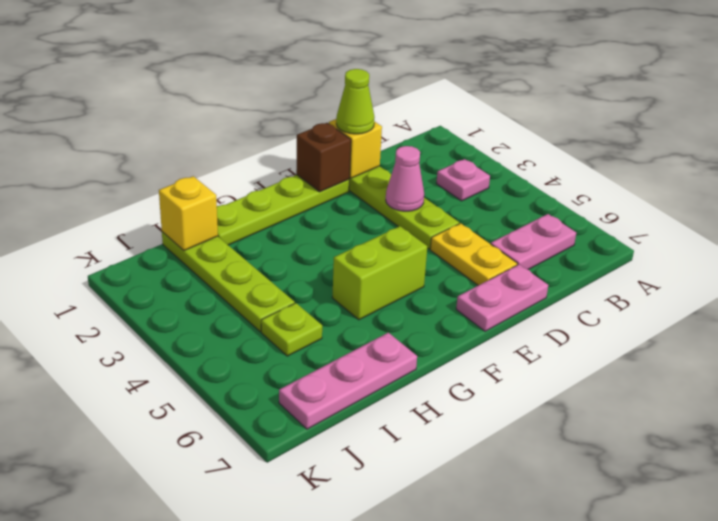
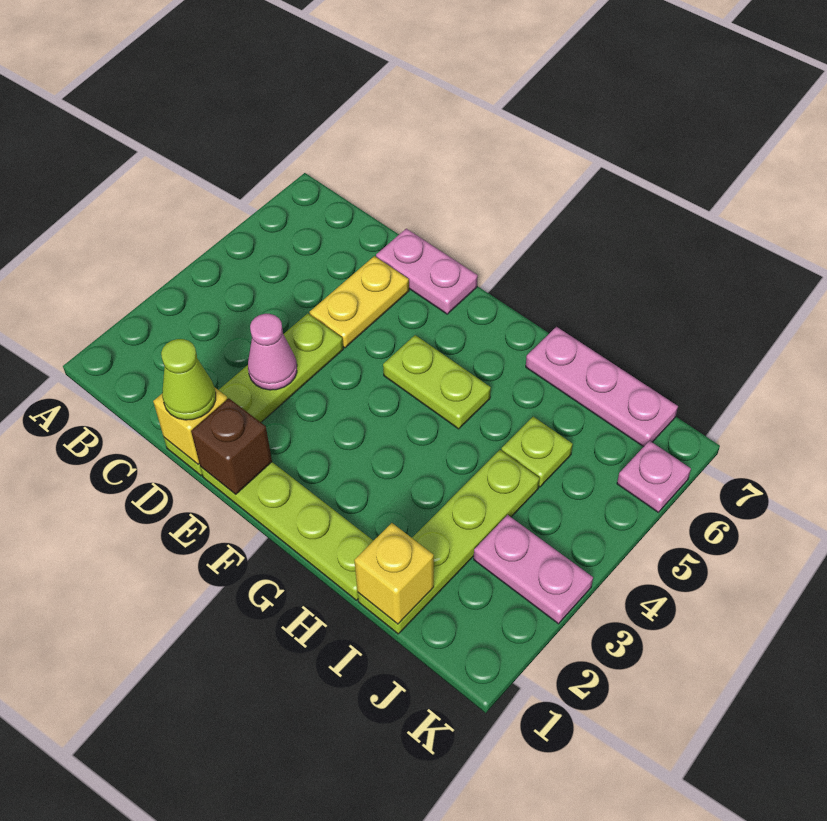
pink 1x1 plate [436,159,490,201] -> pink 1x1 plate moved to [617,441,691,512]
pink 1x2 plate [491,214,576,270] -> pink 1x2 plate moved to [474,515,593,624]
lime 1x2 brick [332,226,427,320] -> lime 1x2 plate [383,335,491,429]

